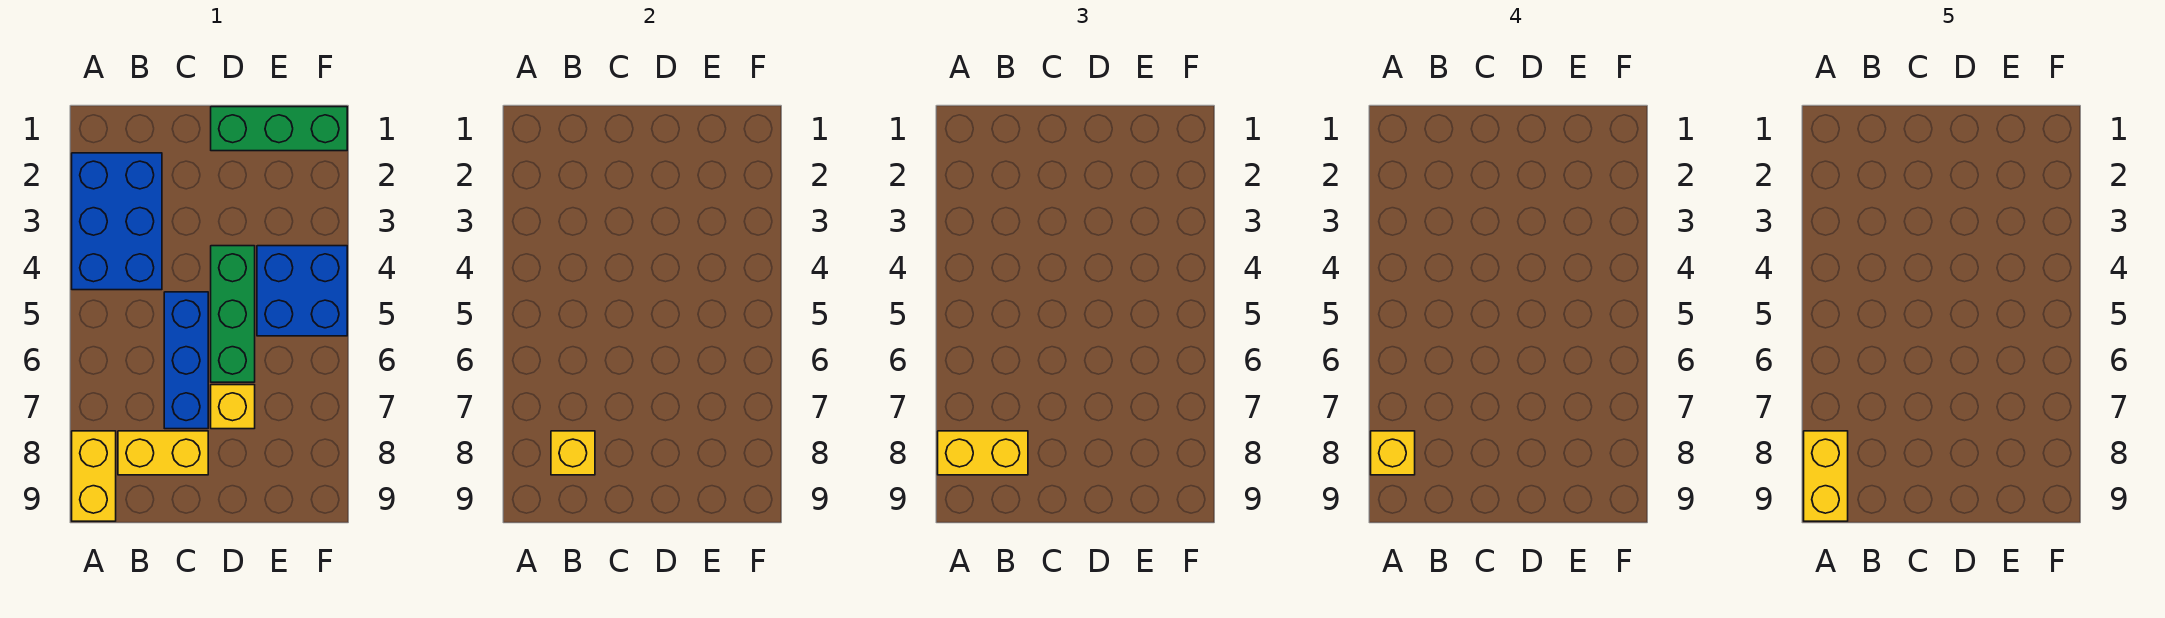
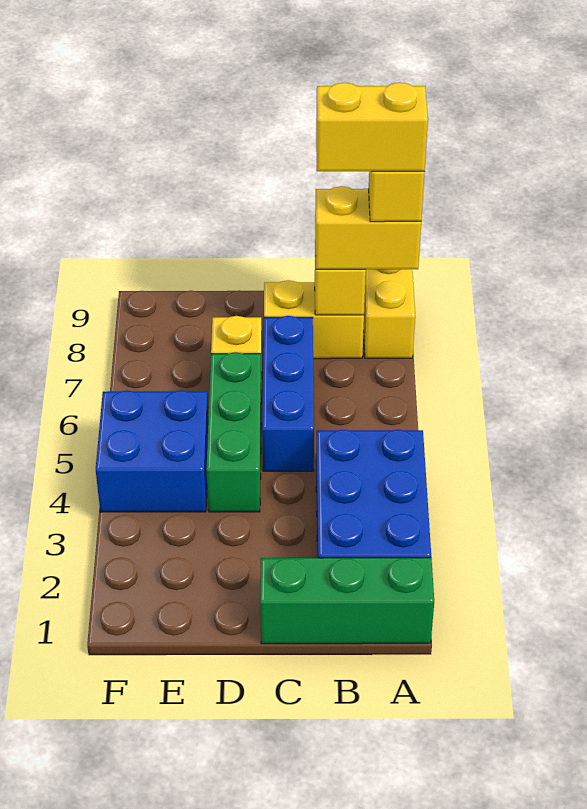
yellow 1x2 brick [1804,431,1848,521] -> yellow 1x2 brick turned to [316,82,428,171]
green 1x3 brick [211,107,347,151] -> green 1x3 brick moved to [260,558,434,644]

